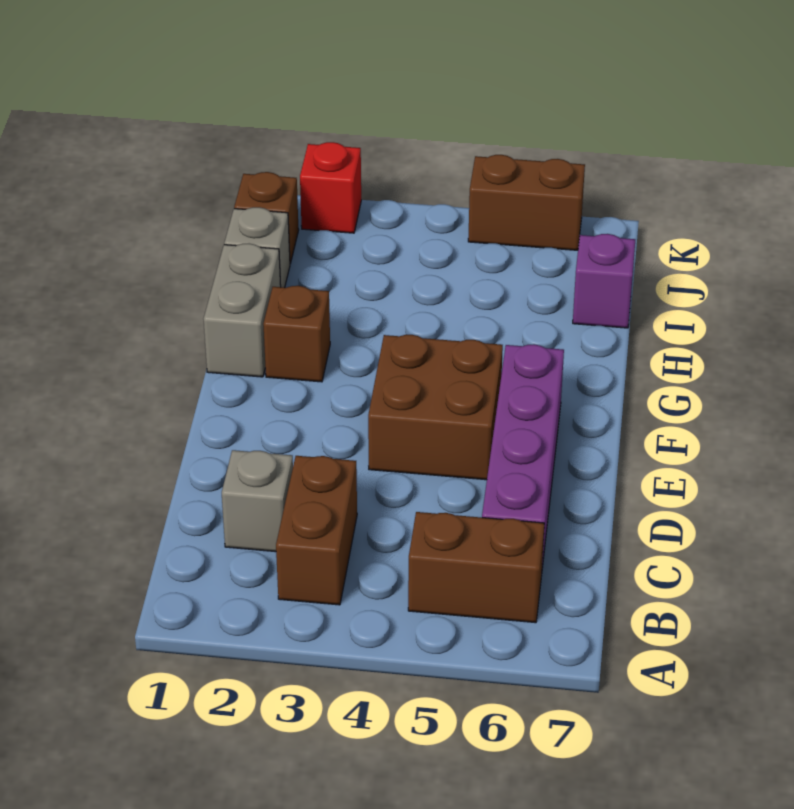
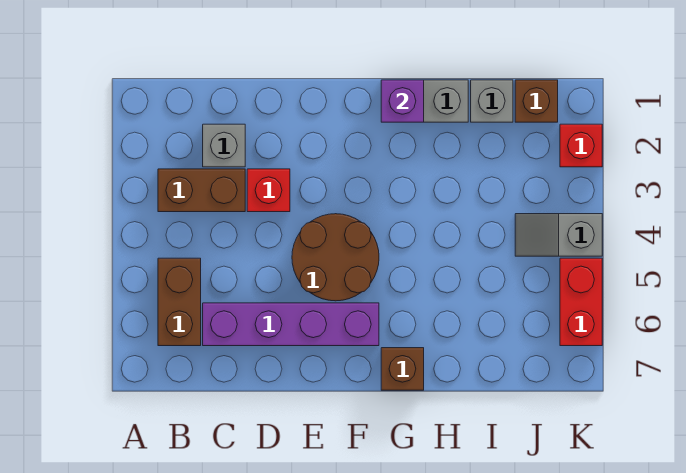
none -> red 1x1 brick [247,169,290,212]
brown 2x2 brick [368,335,503,480] -> brown 2x2 round brick [292,214,379,301]
brown 1x1 brick [263,286,330,382] -> brown 1x1 brick moved to [381,348,424,390]
purple 1x1 brick [573,234,635,328] -> purple 1x1 brick moved to [381,80,424,122]
none -> grey 1x2 slope [515,214,602,256]
brown 1x2 brick [468,155,585,250] -> red 1x2 brick [560,258,602,346]

